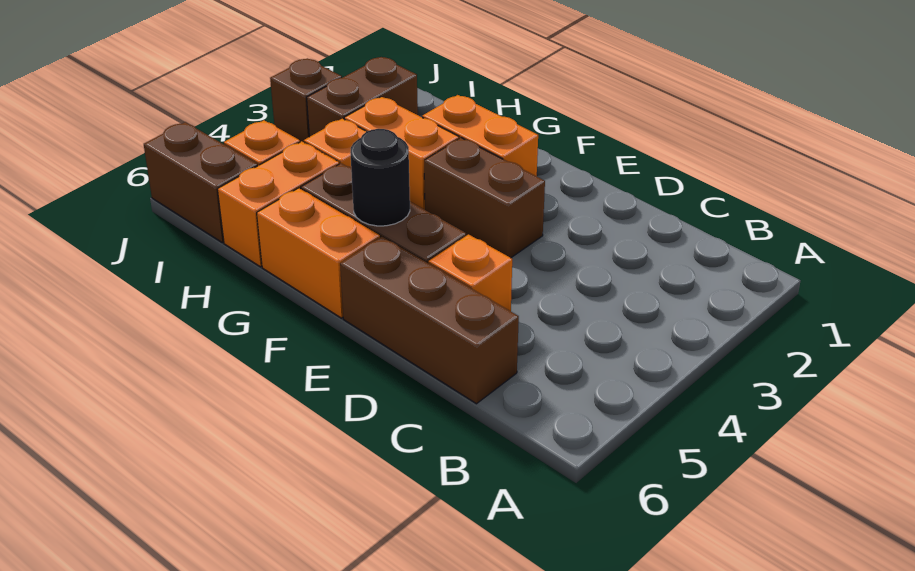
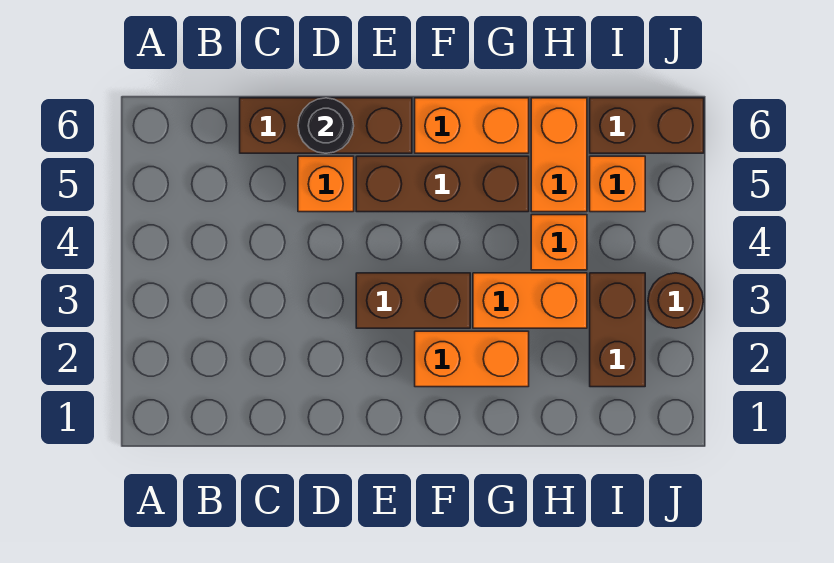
black 1x1 round brick [350,129,410,226] -> black 1x1 round brick moved to [298,98,354,153]
brown 1x1 brick [270,58,342,142] -> brown 1x1 round brick [648,273,703,328]

